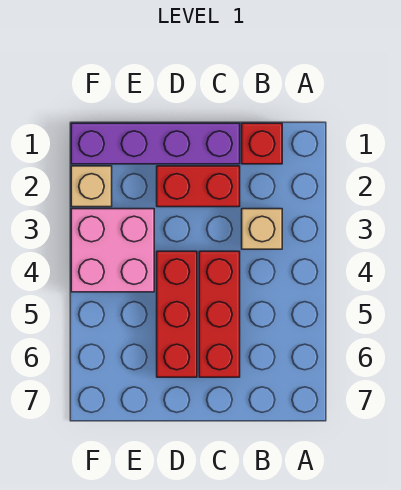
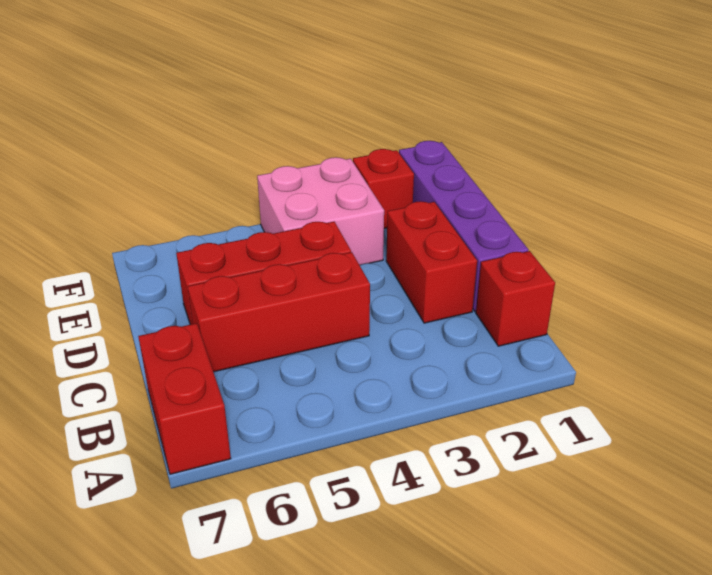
none -> red 1x2 brick [138,323,231,474]
tan 1x1 brick [242,209,282,249] -> none
tan 1x1 brick [71,166,112,207] -> red 1x1 brick [353,149,414,228]

